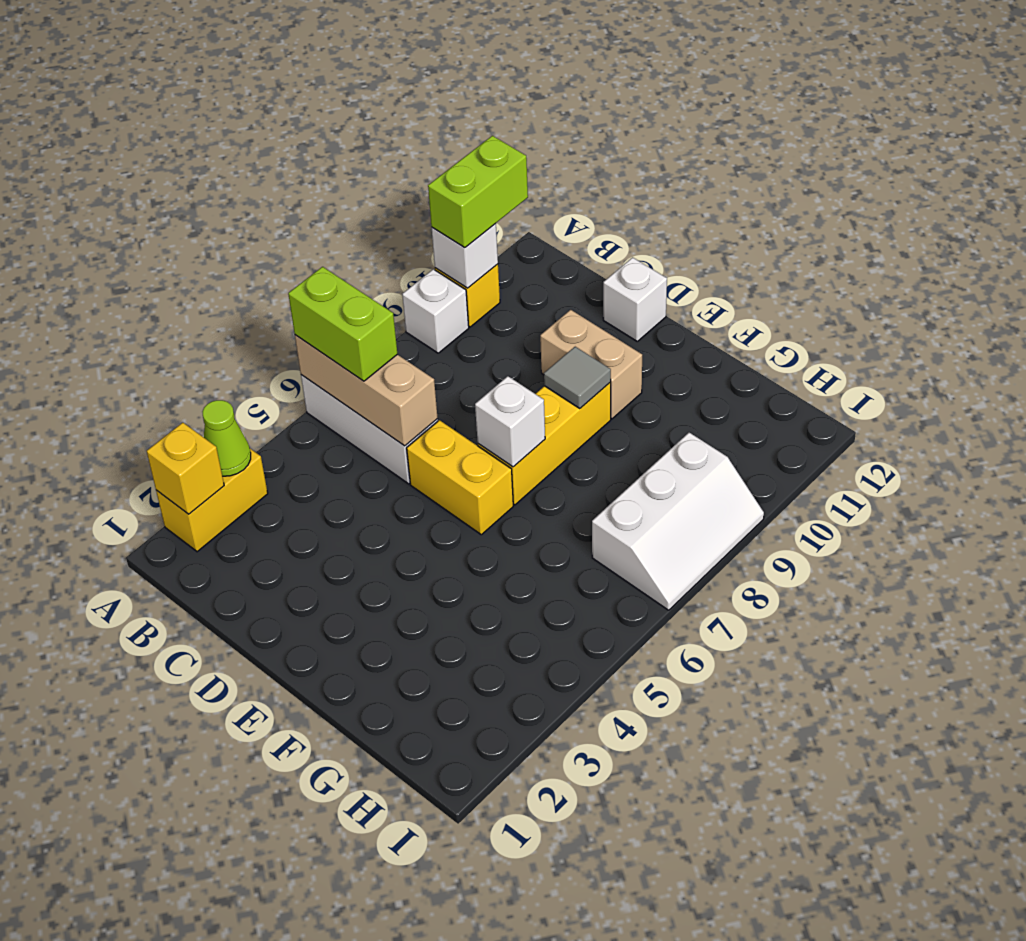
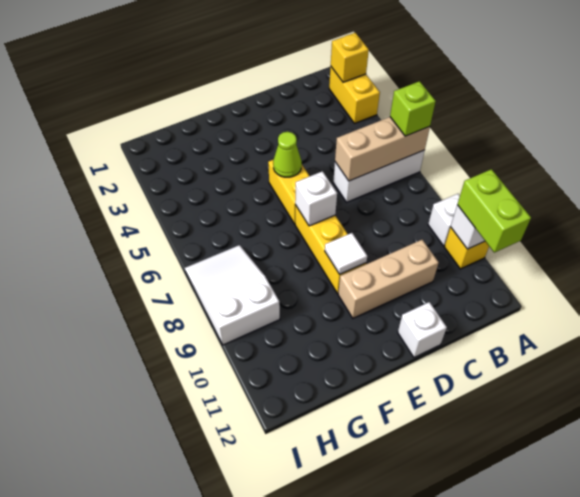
lime 1x1 cone [202,400,251,476] -> lime 1x1 cone moved to [273,132,302,177]
lime 1x2 brick [288,267,397,381] -> lime 1x1 brick [390,81,436,136]
yellow 1x2 brick [407,420,513,535] -> yellow 1x2 brick turned to [268,160,309,224]
tan 1x2 brick [540,310,642,419] -> tan 1x3 brick [338,240,439,318]
grey 1x1 tile [544,347,611,408] -> white 1x1 tile [325,233,367,274]
white 2x3 slope [592,433,764,610] -> white 2x3 slope turned to [185,245,280,345]

